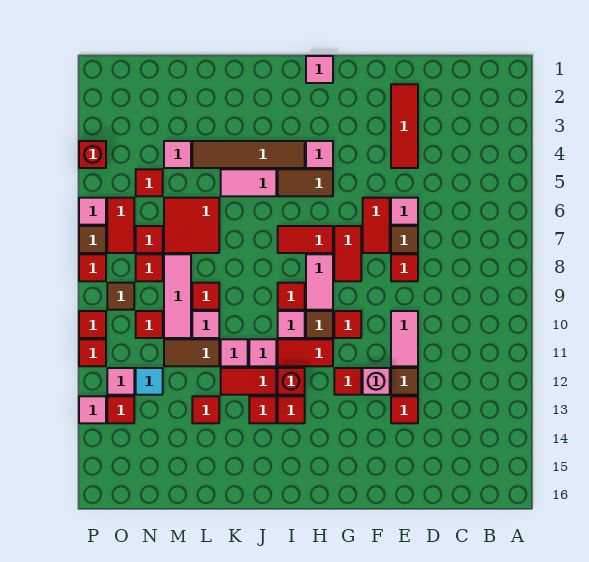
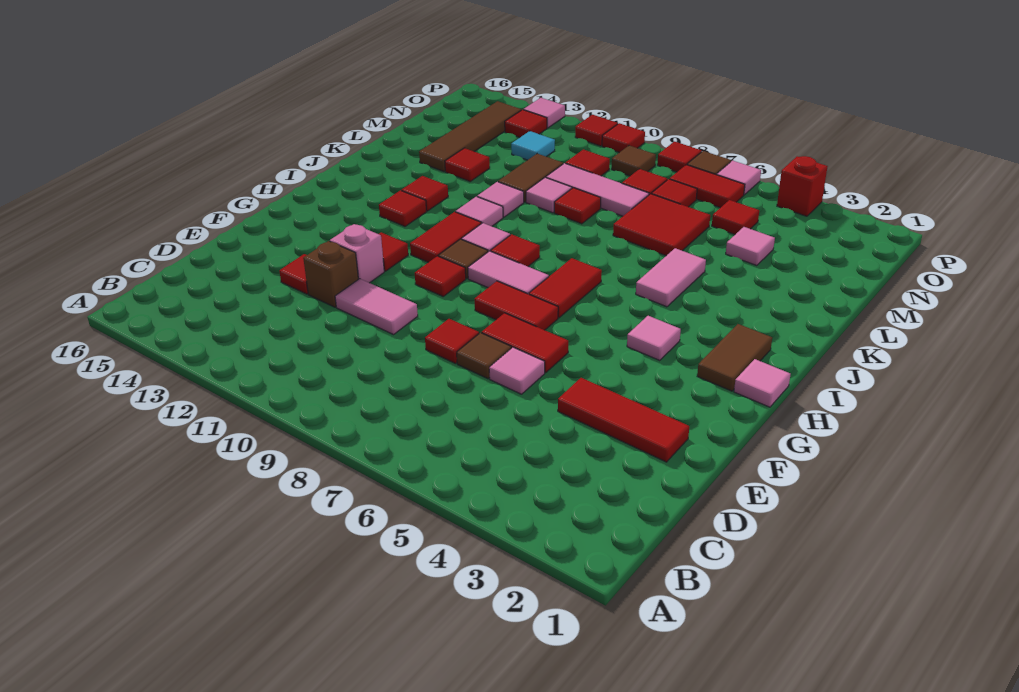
brown 1x1 tile [391,368,418,395] -> brown 1x1 brick [303,241,358,307]
brown 1x2 tile [278,169,333,196] -> brown 1x2 tile moved to [697,324,772,391]
brown 1x4 tile [192,141,305,168] -> brown 1x4 tile moved to [419,101,521,172]
red 1x1 brick [278,368,305,395] -> none
red 1x2 tile [221,368,276,395] -> none
pink 1x1 tile [107,368,134,395] -> none

